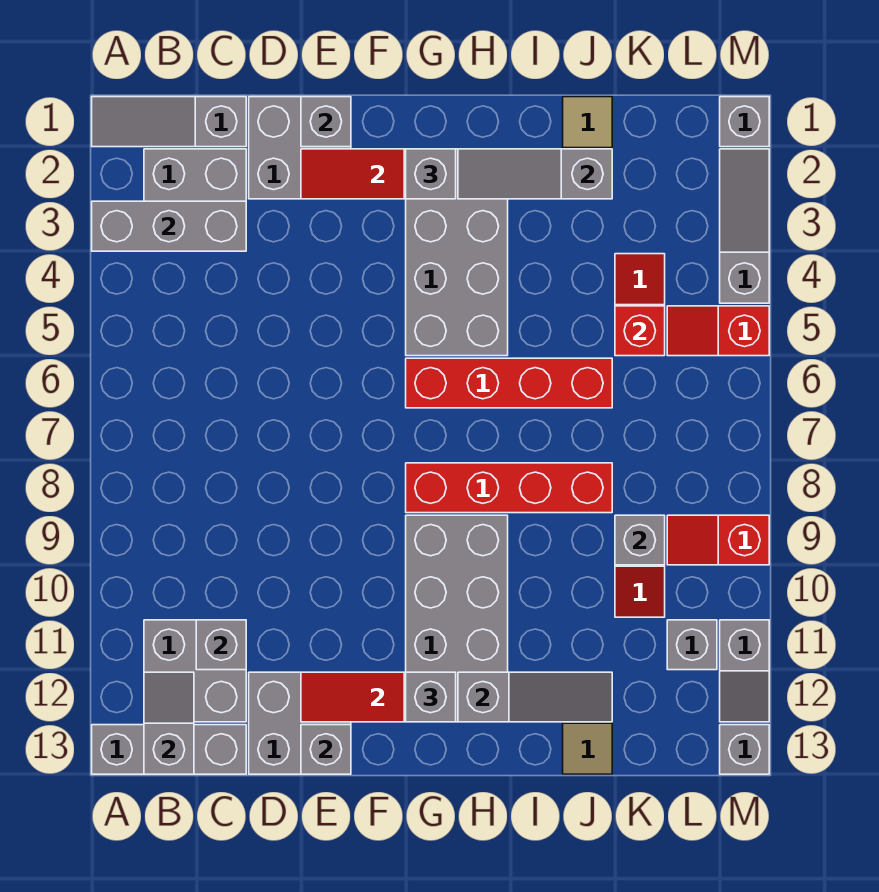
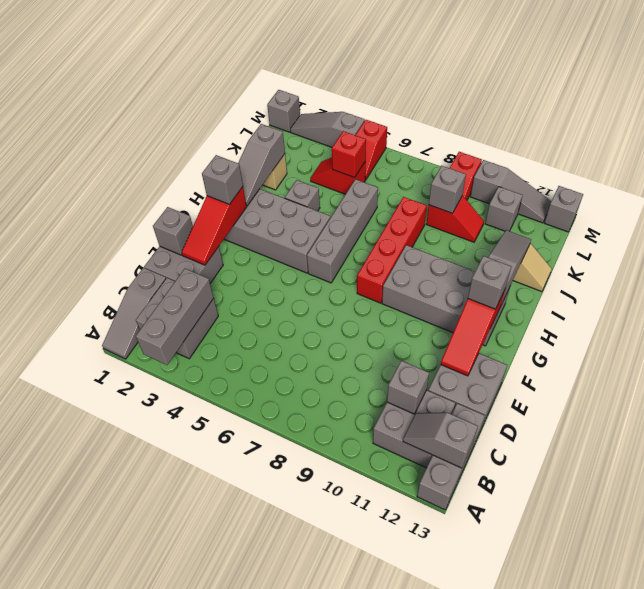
grey 1x1 brick [301,725,351,774] -> grey 1x1 brick moved to [285,180,320,211]
red 1x4 brick [406,358,612,408] -> grey 1x4 brick [307,179,378,283]
grey 1x2 slope [720,620,769,722] -> grey 1x3 slope [470,160,551,223]

